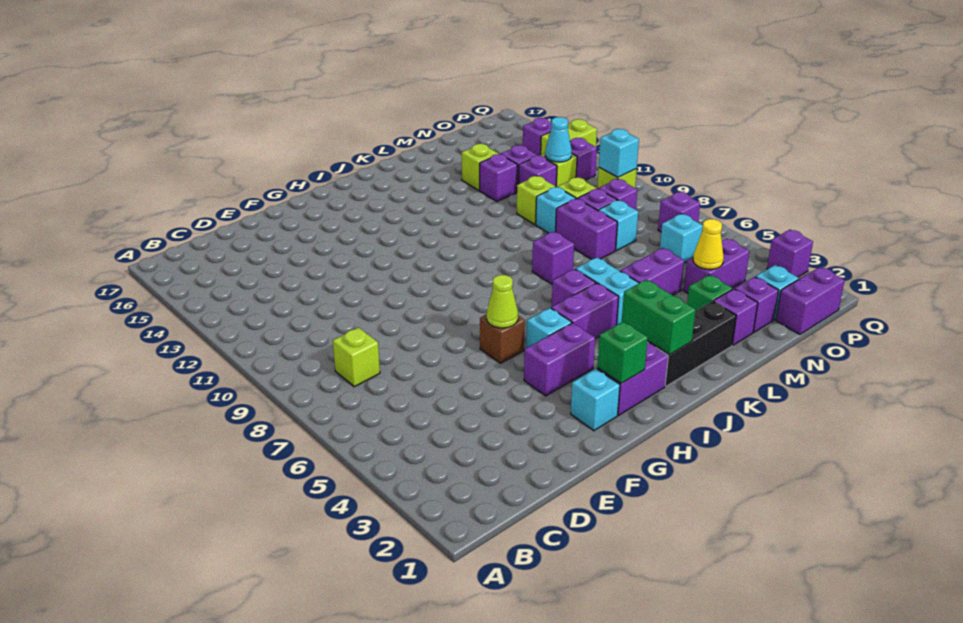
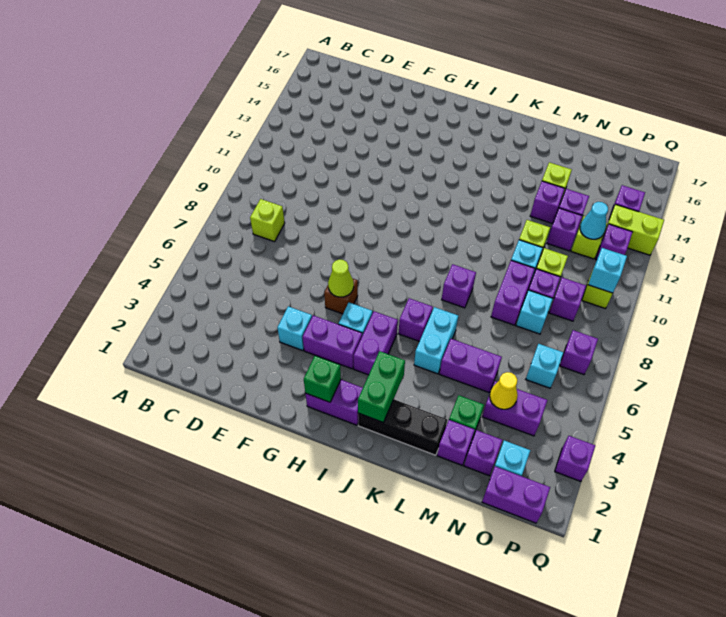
cyan 1x1 brick [571,369,620,431] -> cyan 1x1 brick moved to [277,306,312,351]
purple 1x2 brick [551,283,619,339] -> purple 1x2 brick turned to [353,311,398,375]

